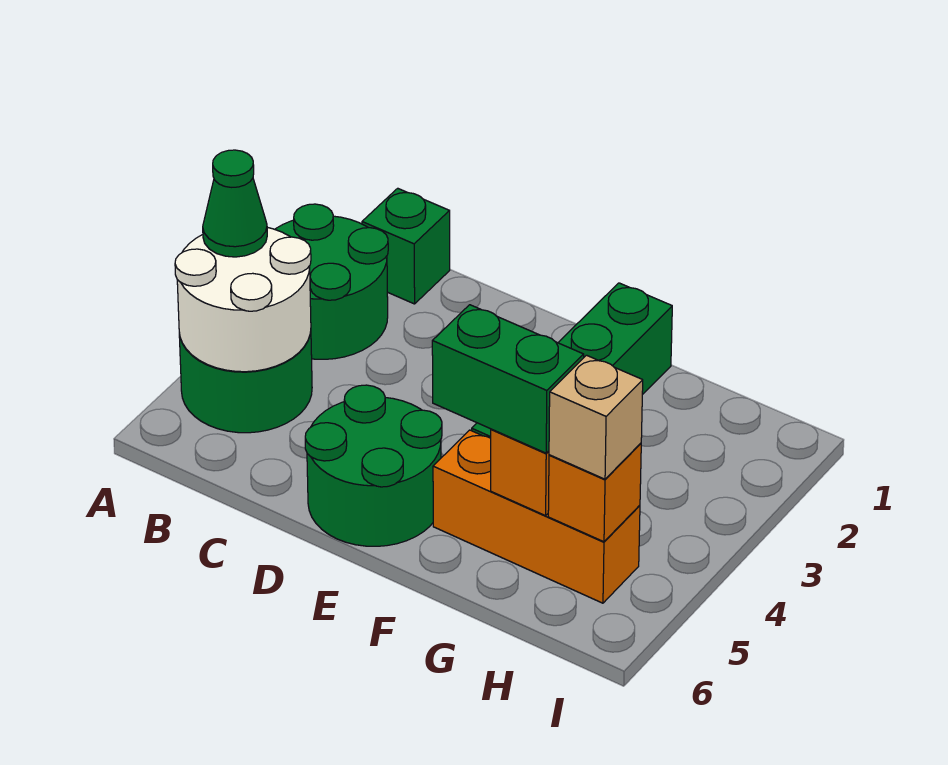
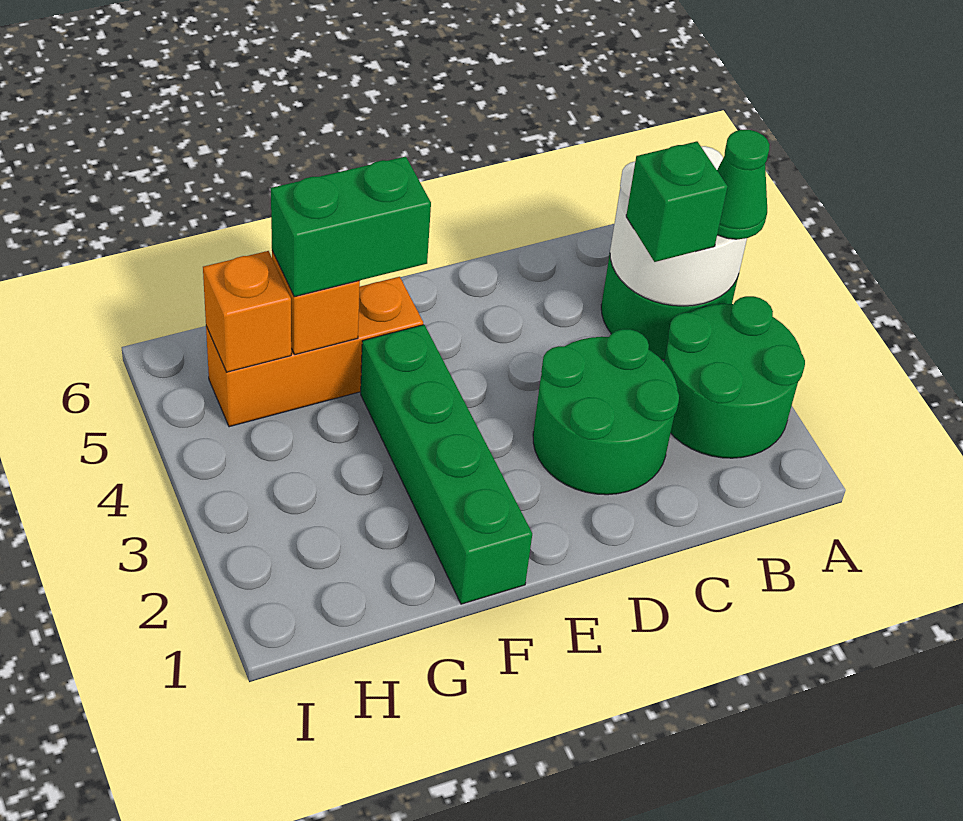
green 1x1 brick [362,188,450,304] -> green 1x1 brick moved to [626,141,728,262]
green 2x2 round brick [305,385,442,546] -> green 2x2 round brick moved to [533,329,679,495]
tan 1x1 brick [549,355,643,479] -> none

